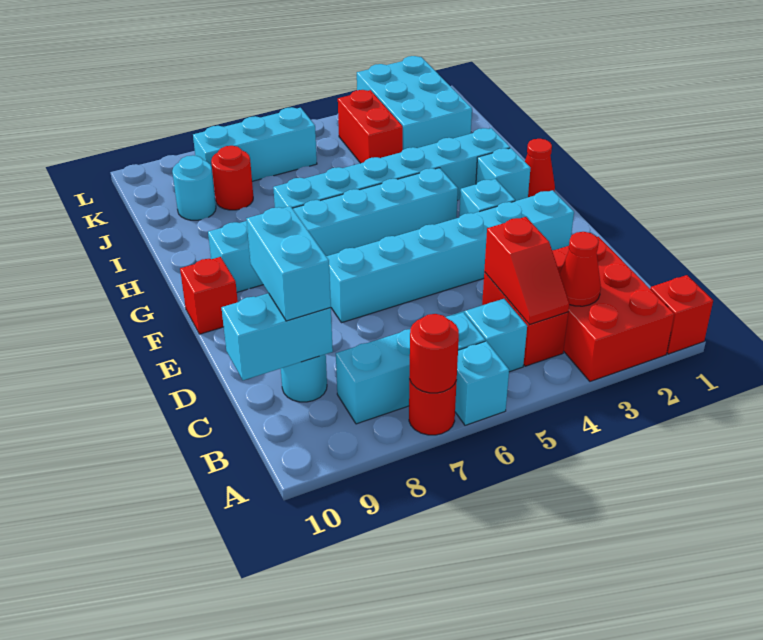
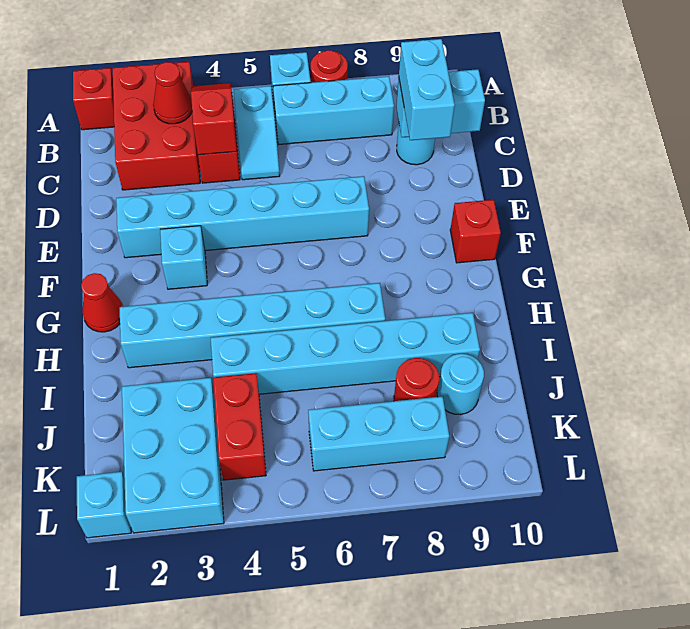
red 1x1 round brick [409,314,459,393] -> none
cyan 1x1 brick [476,148,530,201] -> cyan 1x1 brick moved to [77,472,131,538]
cyan 1x6 brick [208,168,458,292] -> cyan 1x6 brick moved to [211,313,480,394]

